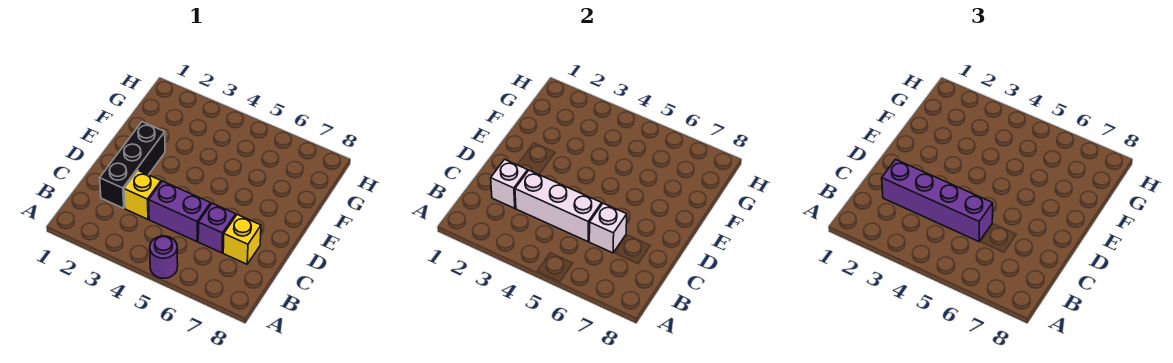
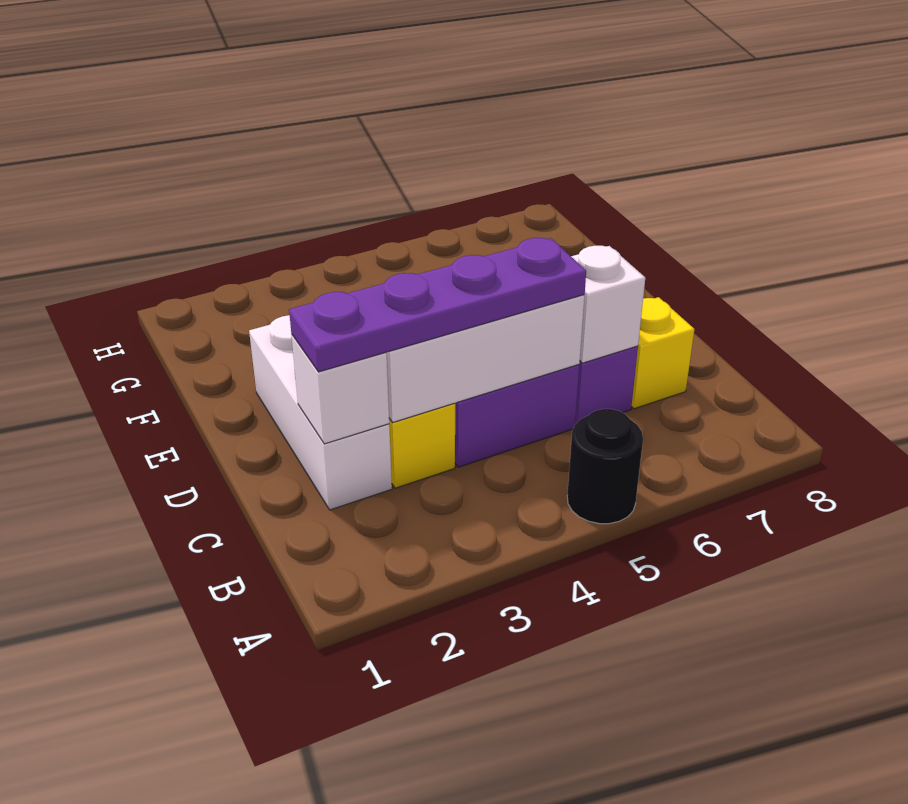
purple 1x1 round brick [150,236,178,278] -> black 1x1 round brick [567,409,643,524]
black 1x3 brick [100,122,165,208] -> white 1x3 brick [249,315,392,510]
purple 1x4 brick [882,159,993,242] -> purple 1x4 plate [289,238,586,372]

